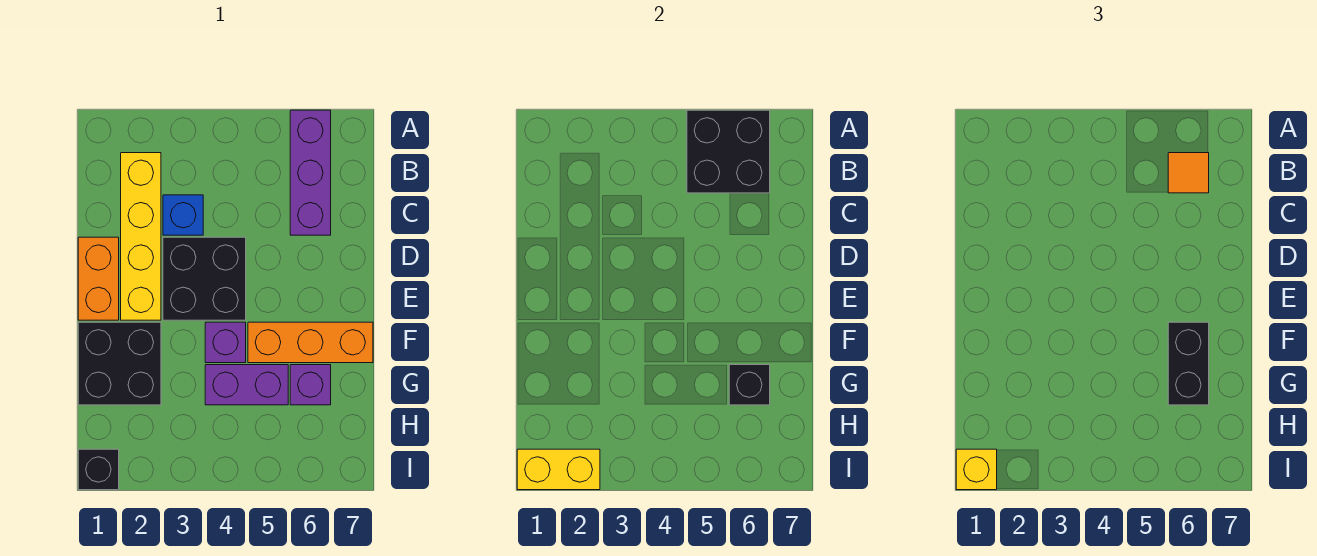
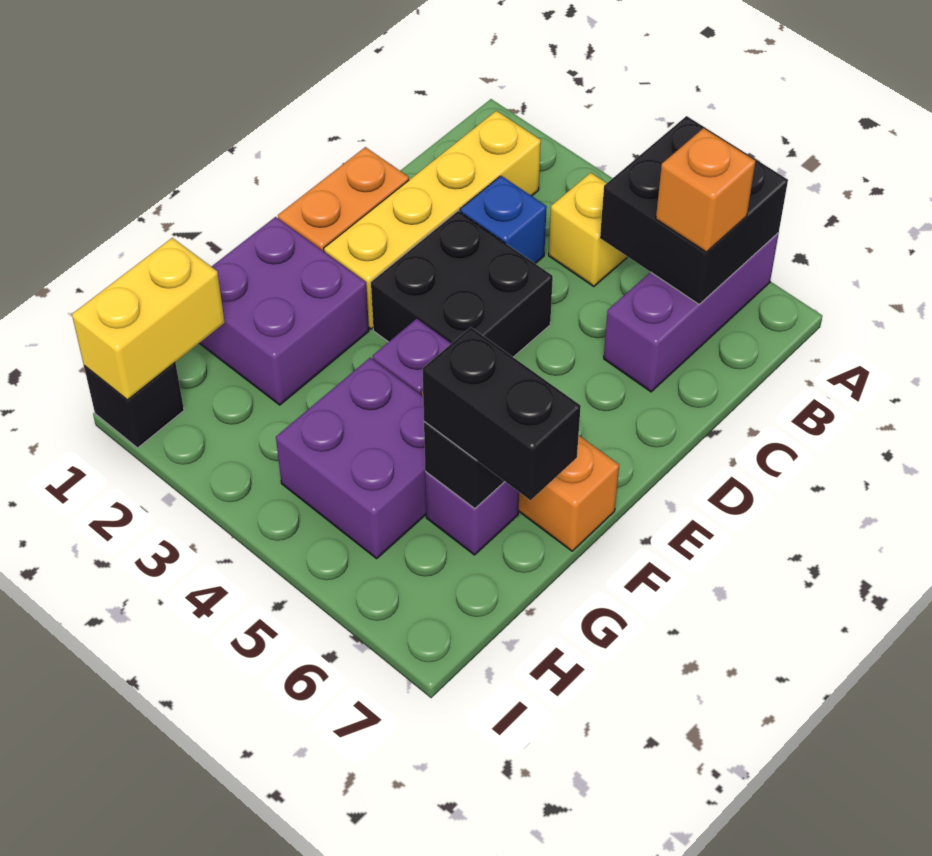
orange 1x1 tile [1168,153,1209,193] -> orange 1x1 brick [656,128,755,252]
black 2x2 brick [78,322,161,405] -> purple 2x2 brick [199,217,369,405]
black 1x2 brick [1168,322,1209,405] -> black 1x2 brick turned to [422,327,581,500]
purple 1x2 brick [205,365,288,405] -> purple 2x2 brick [276,358,426,558]
yellow 1x2 brick [517,449,600,490] -> yellow 1x2 brick turned to [72,238,225,400]
yellow 1x1 brick [956,449,997,490] -> yellow 1x1 brick moved to [549,173,627,286]

